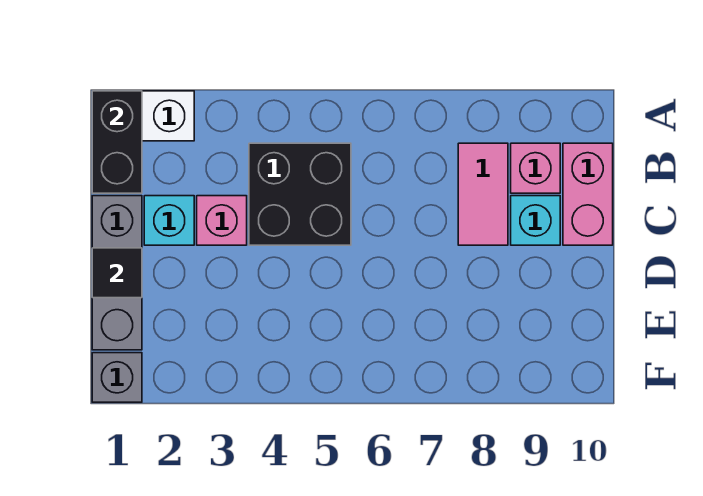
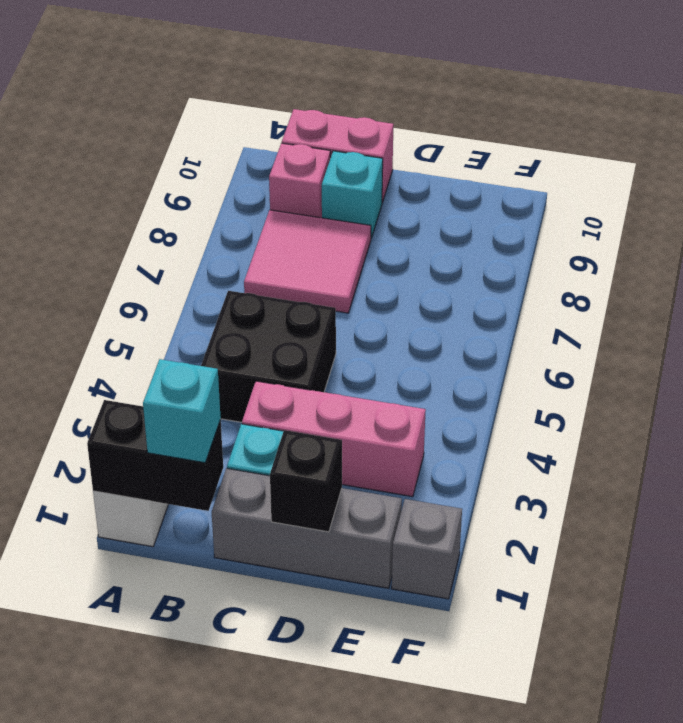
none -> cyan 1x1 brick [143,359,221,463]
pink 1x2 tile [458,143,508,245] -> pink 2x2 tile [244,210,371,313]
pink 1x1 brick [197,196,247,245] -> pink 1x3 brick [242,381,426,497]
black 1x1 tile [92,248,142,298] -> black 1x1 brick [270,430,342,532]

